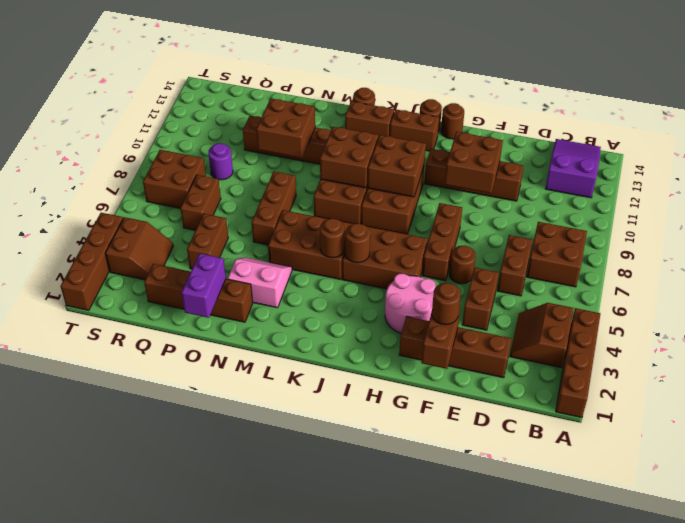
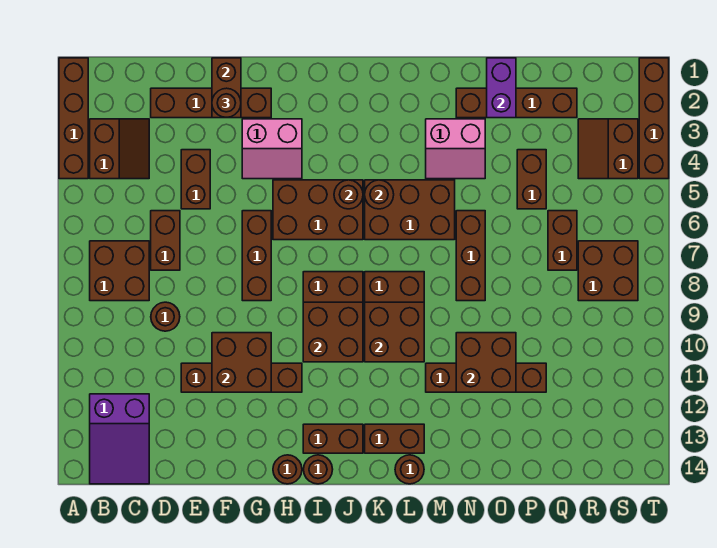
brown 1x1 round brick [449,246,476,284] -> brown 1x1 round brick moved to [151,302,180,331]
pink 2x2 round brick [385,274,436,333] -> pink 2x2 slope [242,119,302,179]
purple 1x1 round brick [208,143,233,180] -> none

